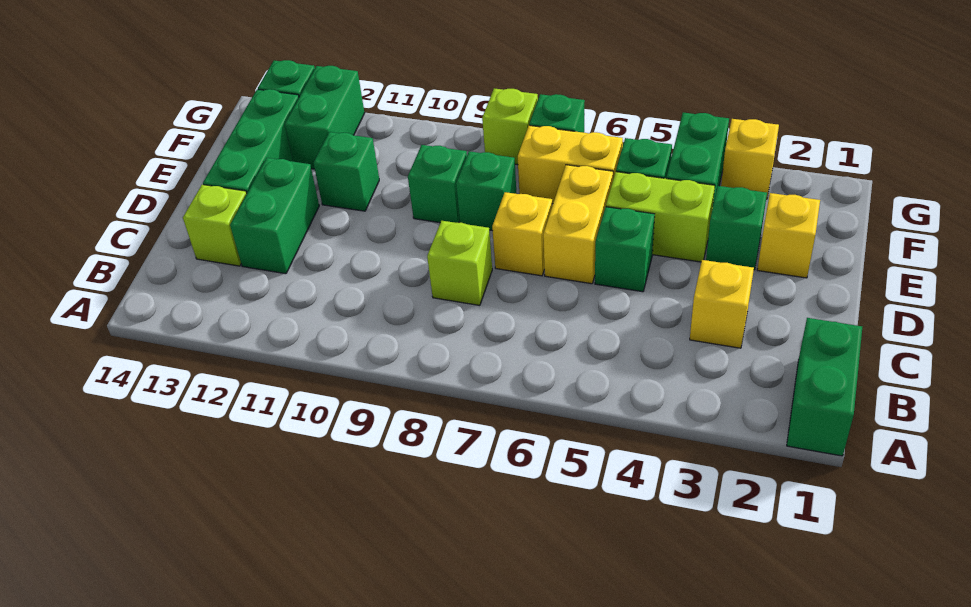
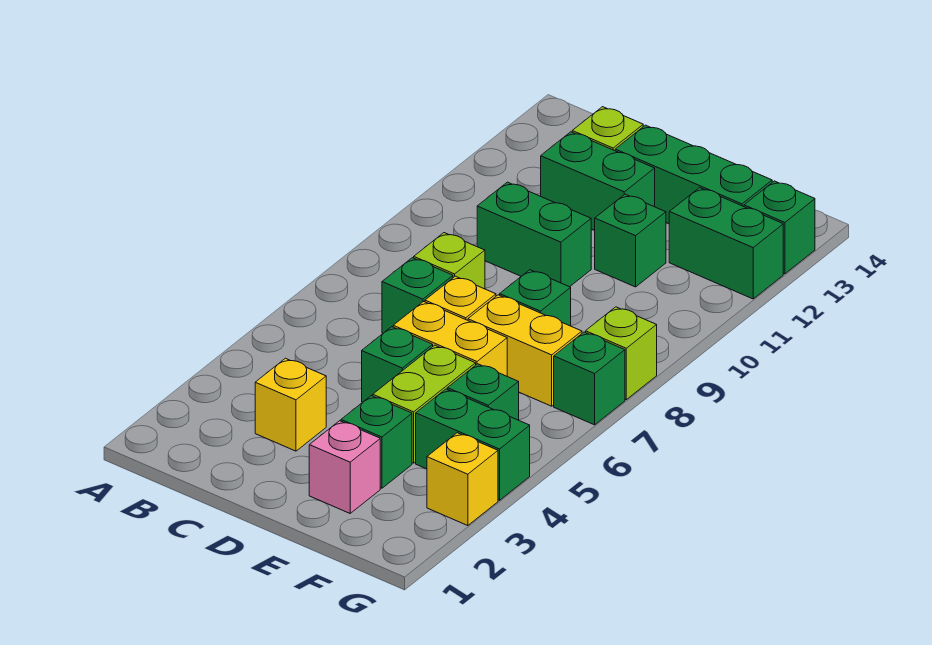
green 1x2 brick [787,318,862,456] -> green 1x2 brick moved to [477,182,591,287]
yellow 1x1 brick [757,193,820,278] -> pink 1x1 brick [309,421,380,513]
green 1x1 brick [408,145,467,223] -> green 1x1 brick moved to [382,258,453,333]
yellow 1x2 brick [518,125,623,204] -> yellow 1x2 brick turned to [468,295,582,406]

